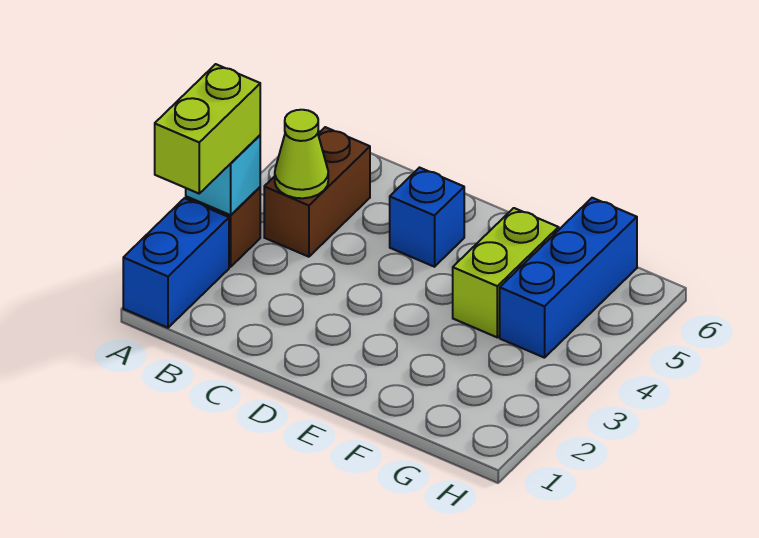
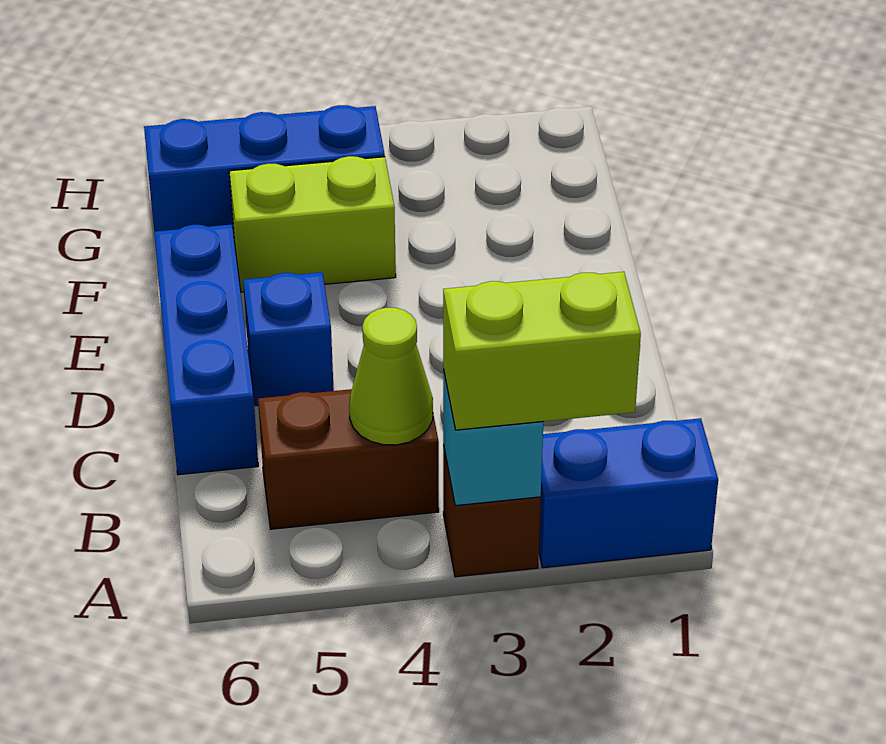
none -> blue 1x3 brick [154,225,258,475]

